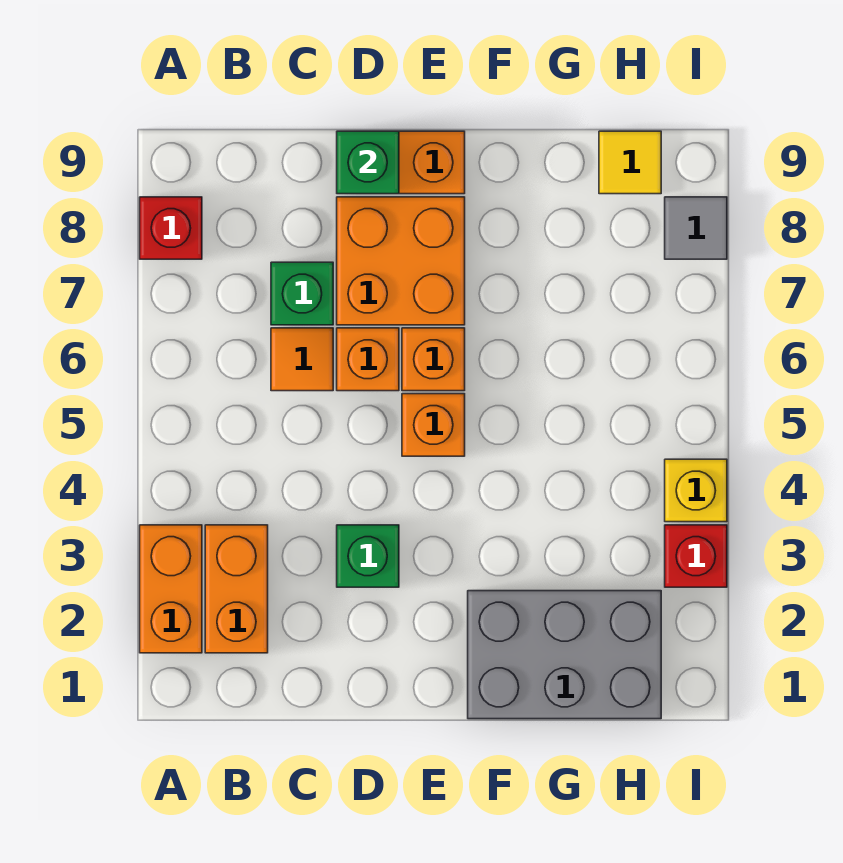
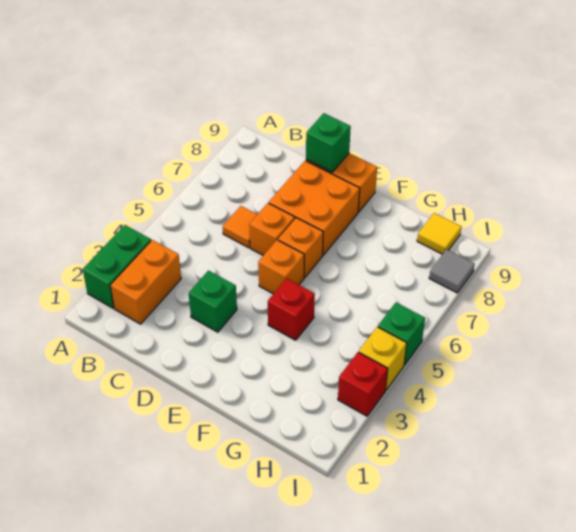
orange 1x2 brick [140,525,202,653] -> green 1x2 brick [83,225,151,308]
red 1x1 brick [140,197,202,259] -> red 1x1 brick moved to [268,278,315,340]
green 1x1 brick [271,262,333,325] -> green 1x1 brick moved to [378,303,425,365]
grey 2x3 brick [468,591,661,719] -> none

